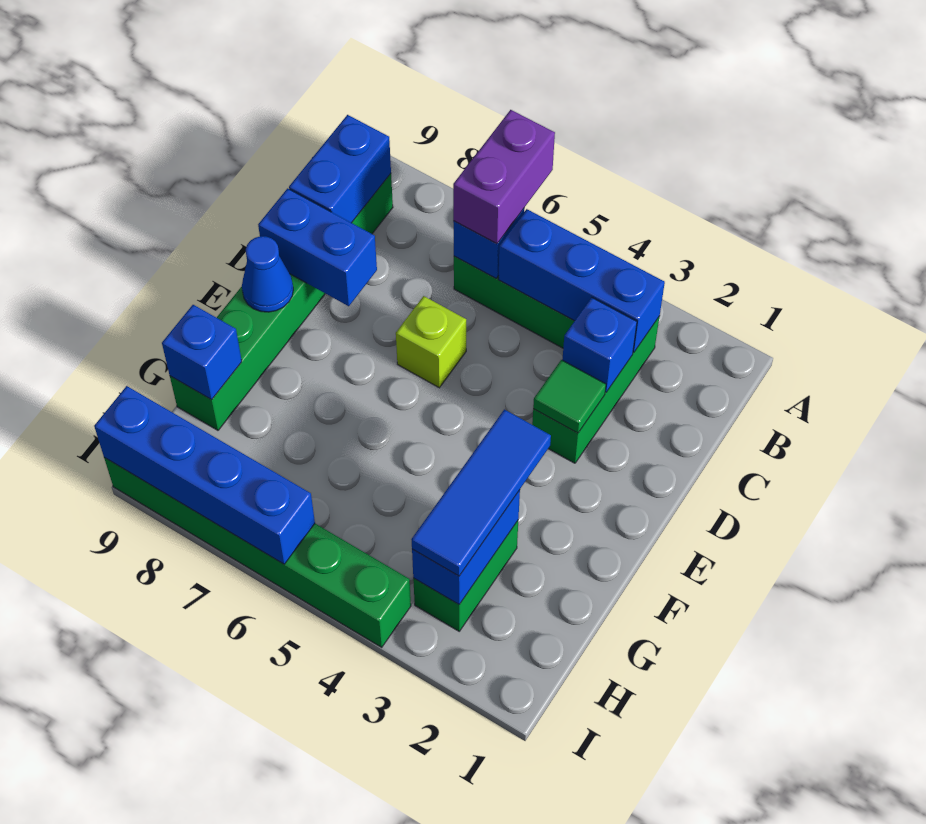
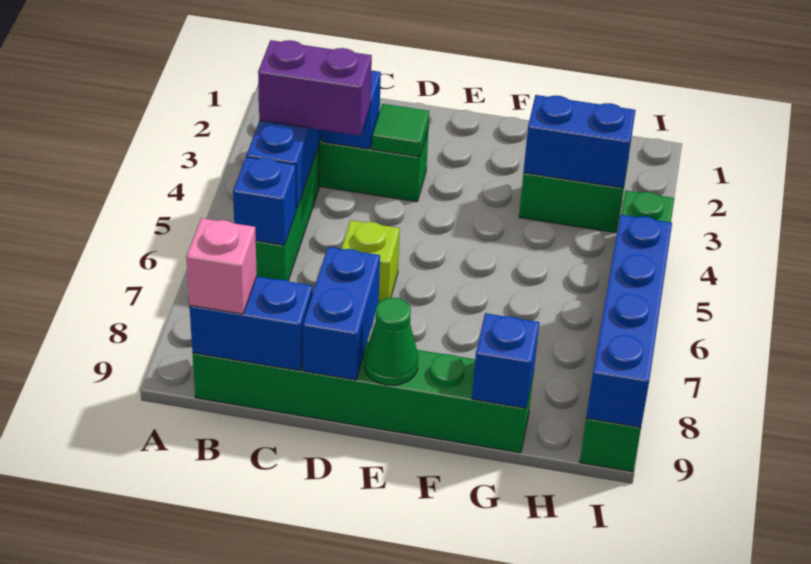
purple 1x2 brick [453,110,555,244] -> purple 1x2 brick moved to [258,40,372,136]
none -> pink 1x1 brick [186,218,257,314]
blue 1x1 cone [242,236,293,312] -> green 1x1 cone [364,298,418,385]
blue 1x3 tile [411,409,551,576] -> none

